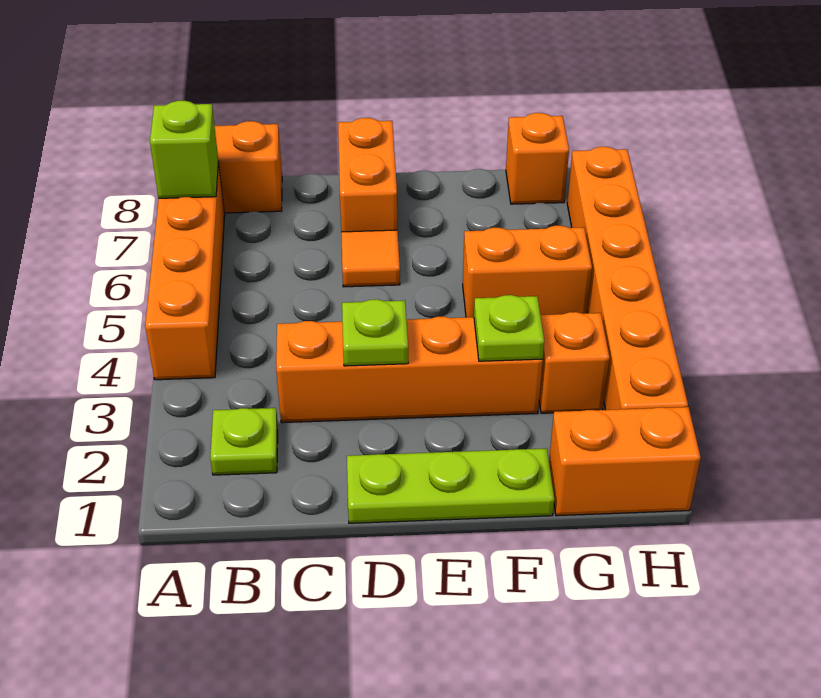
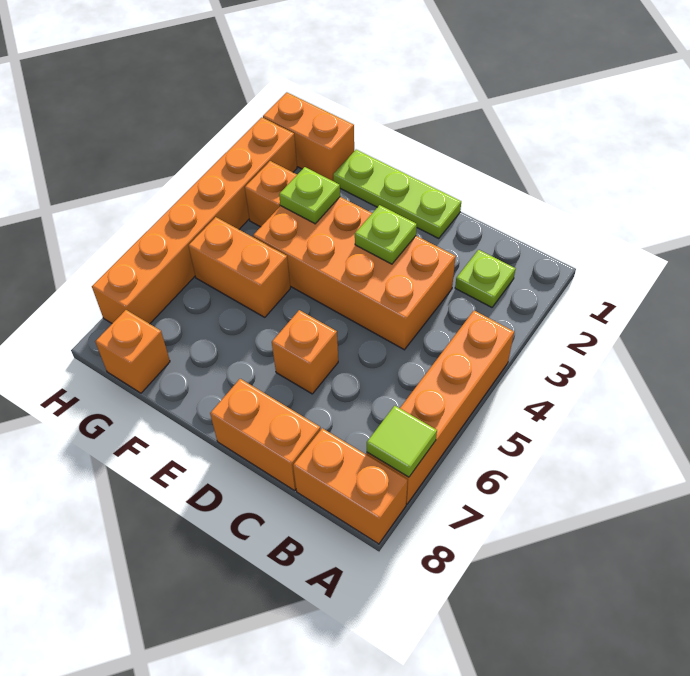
lime 1x1 brick [150,101,218,198] -> lime 1x1 tile [367,406,437,477]
orange 1x4 brick [276,317,543,423] -> orange 2x4 brick [253,197,456,350]
orange 1x1 tile [341,230,400,287] -> orange 1x1 brick [272,310,338,394]
orange 1x2 brick [338,118,397,232] -> orange 1x2 brick turned to [210,379,320,491]

